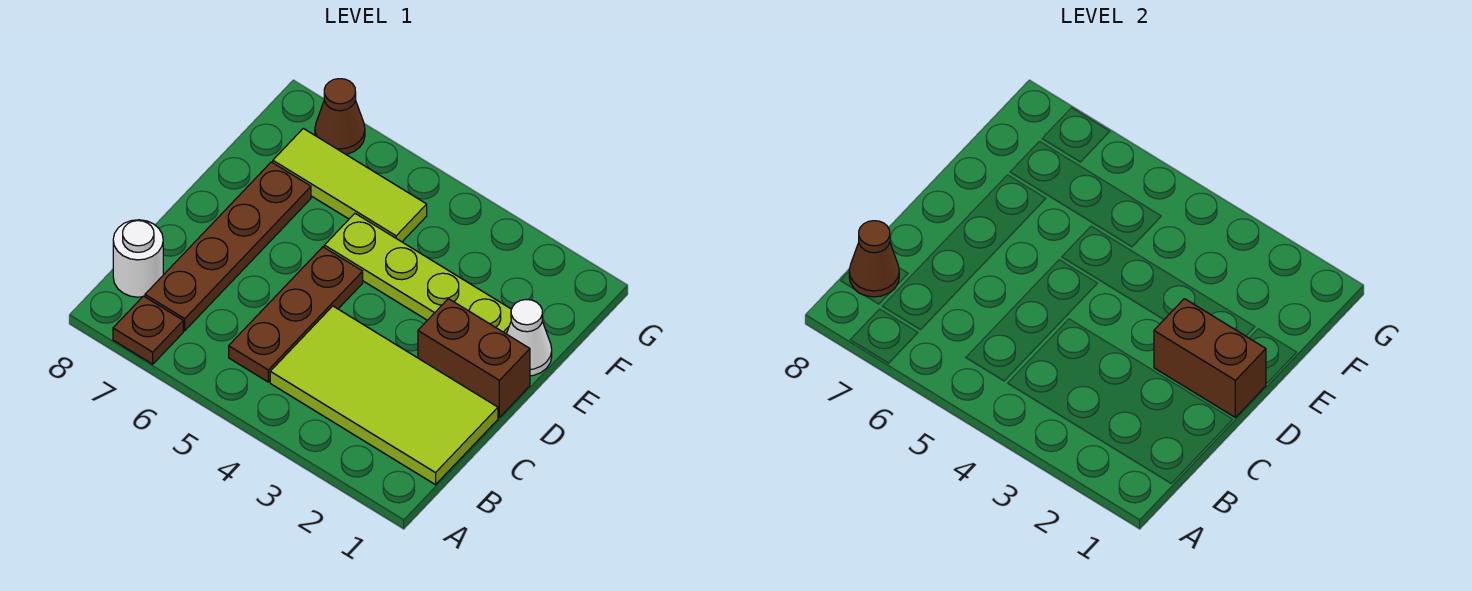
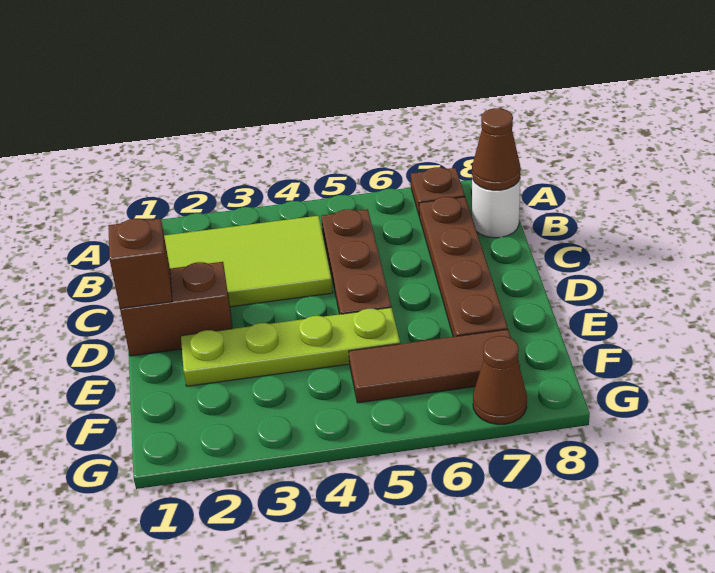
brown 1x2 brick [1154,299,1266,417] -> brown 1x1 brick [108,219,172,309]
white 1x1 cone [507,300,552,376] -> none
lime 1x3 tile [273,128,427,242] -> brown 1x3 tile [349,329,520,403]

